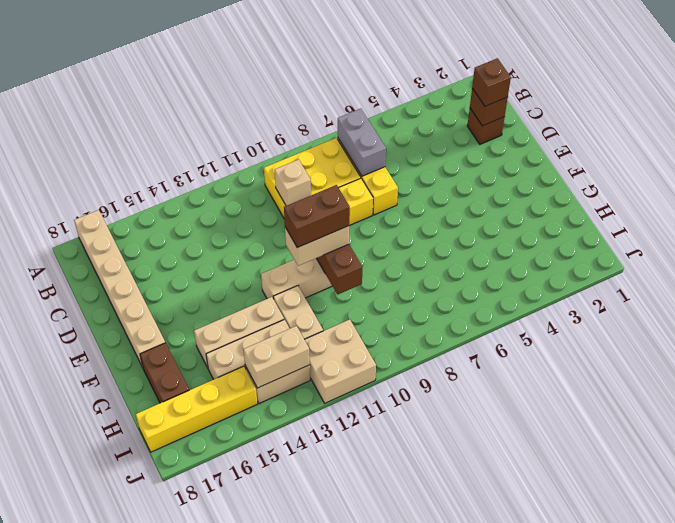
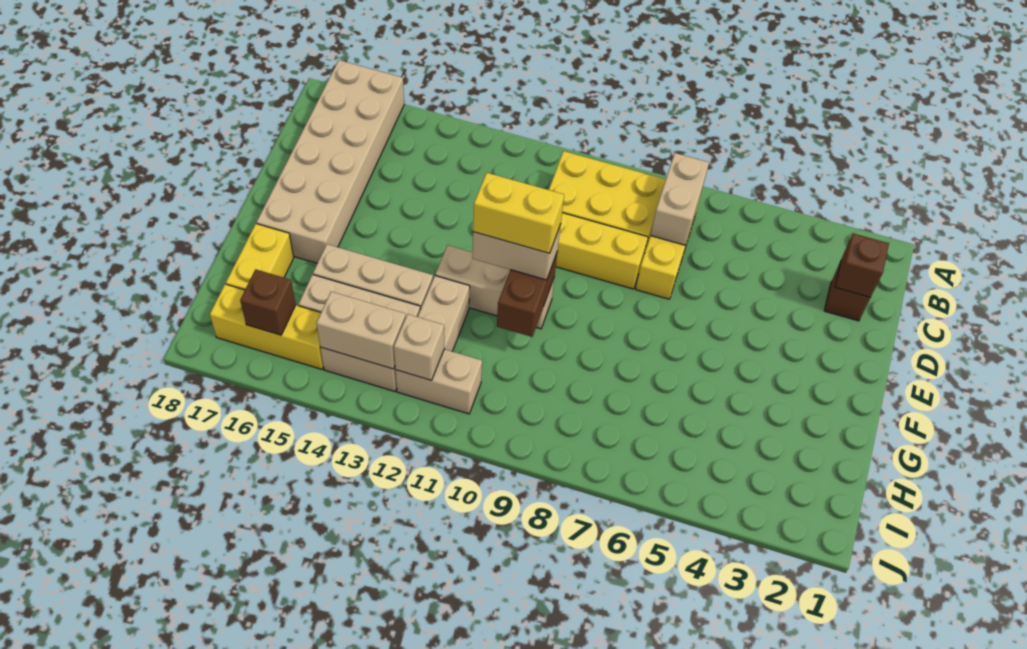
tan 1x6 brick [74,210,165,367] -> tan 2x6 brick [256,60,404,263]
grey 1x2 brick [338,109,386,176] -> tan 1x2 brick [650,153,709,245]
brown 1x1 brick [472,58,511,106] -> brown 1x1 brick moved to [240,269,296,335]
tan 1x1 brick [275,159,311,206] -> tan 1x1 brick moved to [394,314,444,380]
brown 1x2 brick [284,185,350,248] -> yellow 1x2 brick [473,173,564,253]
brown 1x2 brick [140,343,189,403] -> yellow 1x2 brick [226,224,294,290]
tan 2x2 brick [304,319,376,403] -> tan 1x2 brick [396,349,482,414]
yellow 1x4 brick [136,366,258,452] -> yellow 1x3 brick [210,284,324,369]

